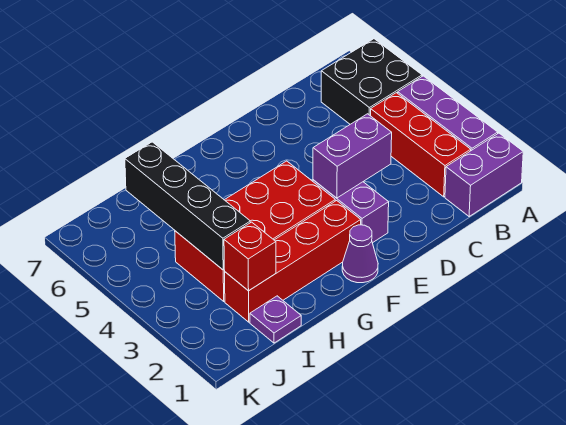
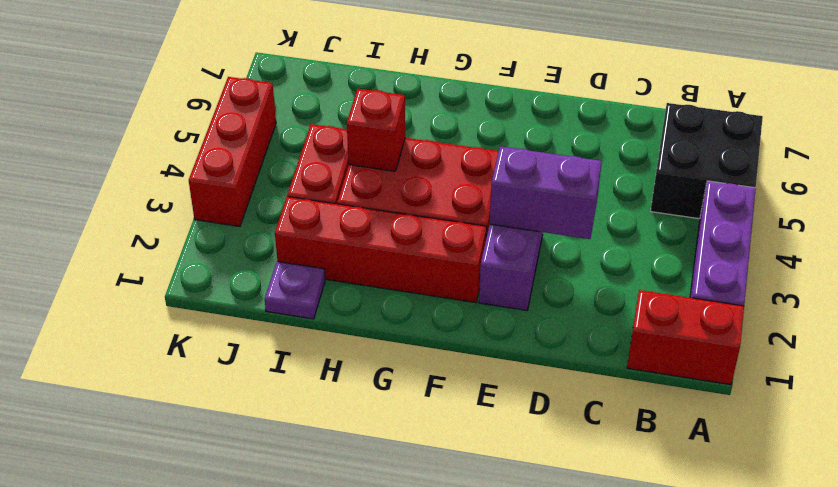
purple 1x2 brick [445,133,523,216] -> red 1x2 brick [627,290,744,385]
red 1x3 brick [371,93,471,197] -> red 1x3 brick moved to [189,77,276,227]
purple 1x1 cone [342,225,378,283] -> none
red 1x1 brick [224,222,276,291] -> red 1x1 brick moved to [347,89,405,171]
black 1x4 brick [125,142,250,270] -> none

